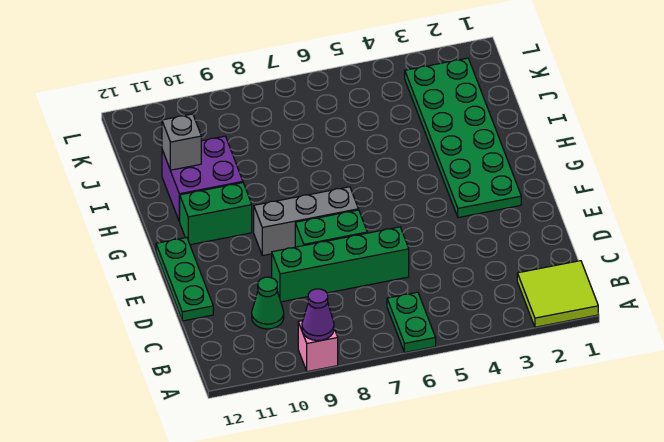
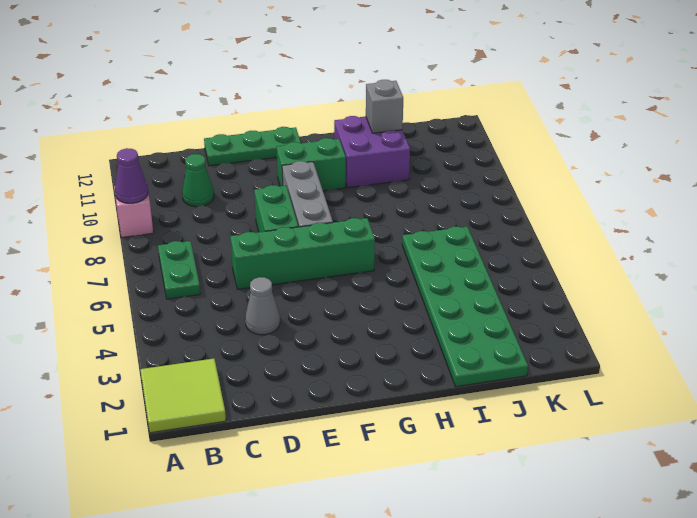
green 1x2 plate [387,292,436,353] -> green 1x2 plate turned to [158,241,200,299]
none -> grey 1x1 cone [245,277,280,335]
green 1x4 brick [272,227,409,302] -> green 1x4 brick turned to [230,218,375,289]
green 2x6 plate [405,58,521,218] -> green 2x6 plate turned to [402,226,528,387]
green 1x2 brick [180,183,252,245] -> green 1x2 brick turned to [276,138,346,191]

